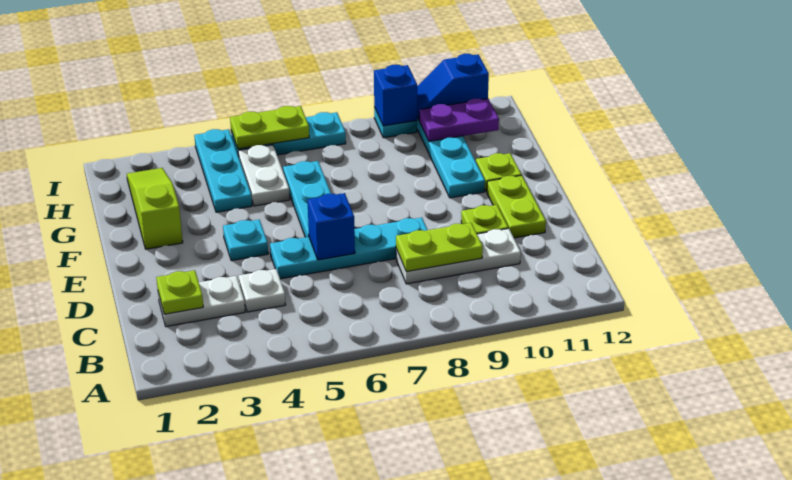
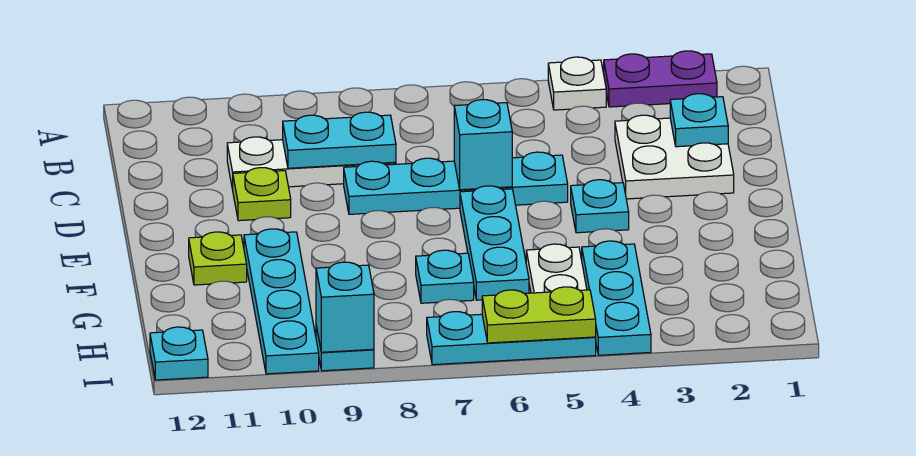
white 1x2 plate [158,276,245,327] -> white 2x2 plate [615,115,734,199]
lime 1x1 plate [156,270,203,314] -> cyan 1x1 plate [670,94,728,147]
white 1x1 plate [239,269,286,312] -> white 1x1 plate moved to [548,57,606,110]
lime 1x2 plate [396,223,483,272] -> cyan 1x2 plate [283,112,396,168]
blue 1x1 brick [307,193,355,260] -> cyan 1x1 brick [454,100,512,190]
lime 1x2 plate [487,175,546,238] -> none
lime 1x3 slope [127,168,183,249] -> none
none -> cyan 1x1 plate [416,250,474,303]
purple 1x2 plate [419,99,499,141] -> purple 1x2 plate moved to [604,51,717,107]
blue 1x1 brick [374,65,417,126] -> cyan 1x1 brick [316,262,374,352]
blue 1x2 slope [417,54,489,120] -> none
none -> cyan 1x1 plate [150,327,208,380]

